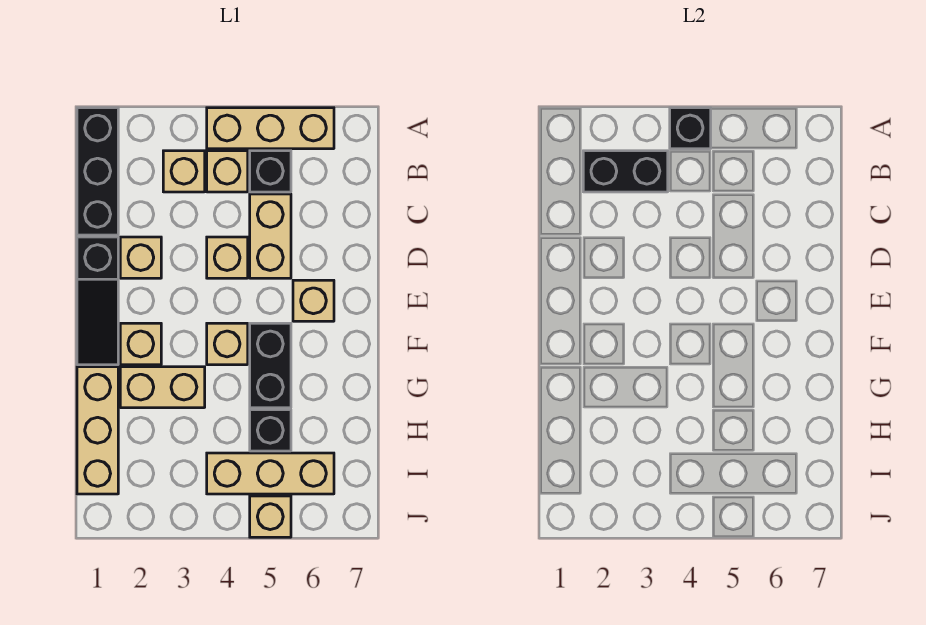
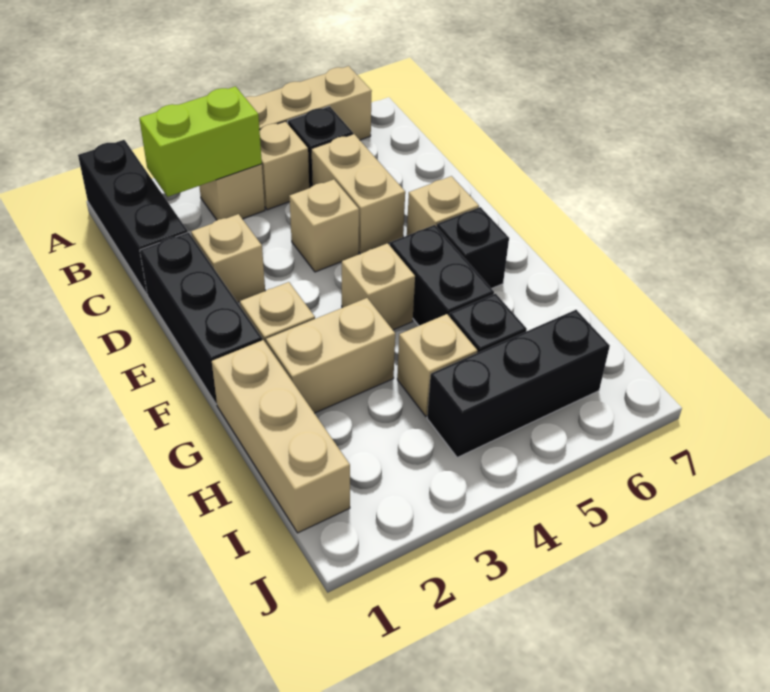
black 1x1 brick [670,108,711,149] -> black 1x1 brick moved to [437,207,509,289]
black 1x2 brick [583,151,668,192] -> lime 1x2 brick [139,86,262,197]
black 1x3 slope [77,237,118,365] -> black 1x3 brick [140,232,262,404]
tan 1x3 brick [207,453,334,494] -> black 1x3 brick [427,310,610,457]
tan 1x1 brick [250,496,291,537] -> tan 1x1 brick moved to [397,314,477,416]

